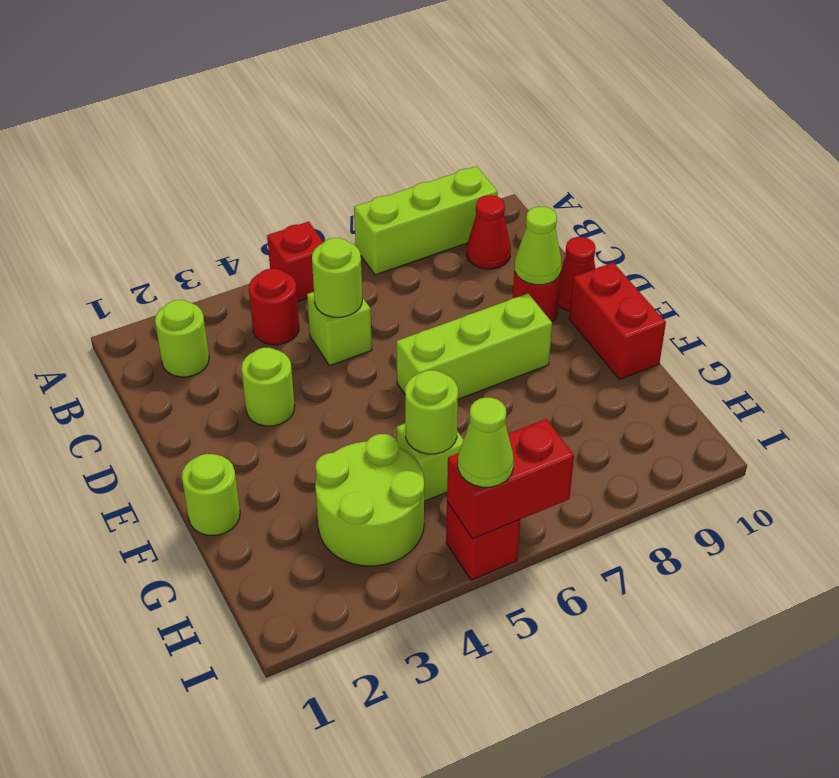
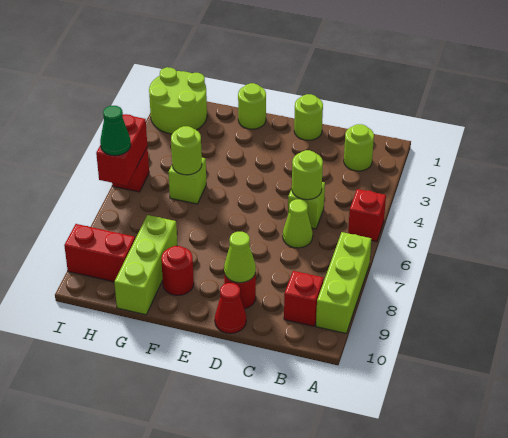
red 1x1 round brick [249,269,299,345] -> red 1x1 round brick moved to [161,246,194,295]
red 1x1 cone [467,195,511,269] -> red 1x1 brick [284,271,324,326]
lime 1x1 round brick [241,348,295,426] -> lime 1x1 round brick moved to [294,94,323,140]
lime 1x3 brick [396,294,552,399] -> lime 1x3 brick moved to [114,215,177,315]
red 1x2 brick [569,263,666,379] -> red 1x2 brick moved to [64,224,135,282]
lime 2x2 round brick [315,434,424,566] -> lime 2x2 round brick moved to [149,67,207,134]
lime 1x1 cone [458,397,514,487] -> lime 1x1 cone moved to [283,199,313,248]
none -> green 1x1 cone [100,106,131,156]

